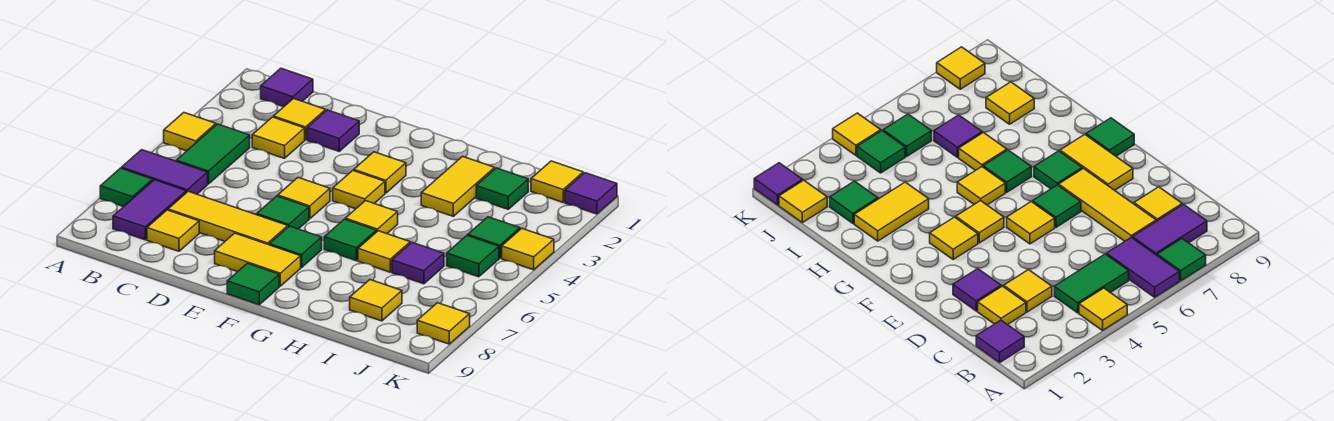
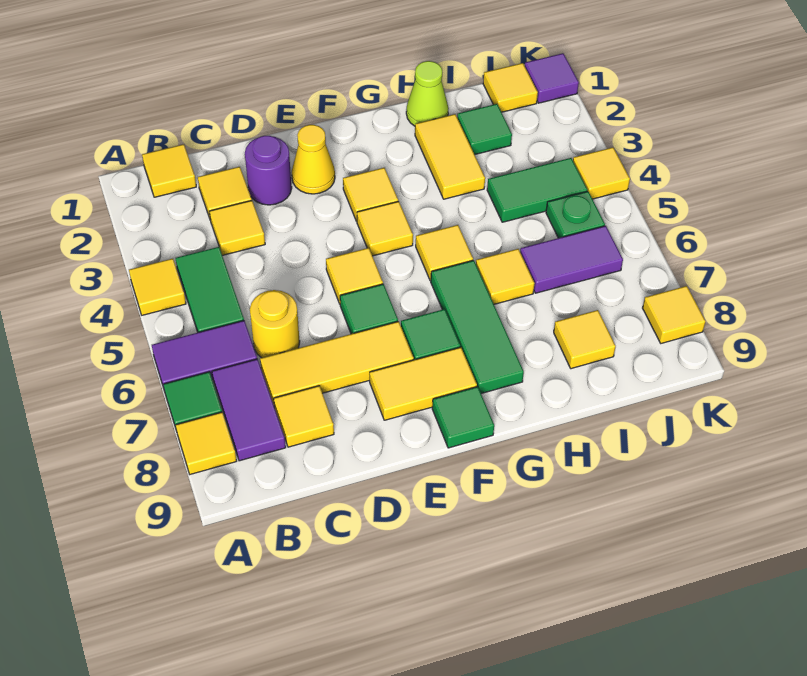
none -> yellow 1x1 tile [176,412,237,474]
purple 1x1 tile [261,68,313,107] -> yellow 1x1 tile [142,144,196,197]
none -> yellow 1x1 round brick [250,290,300,358]
purple 1x1 tile [307,110,359,151] -> purple 1x1 round brick [245,136,292,205]
none -> yellow 1x1 cone [292,125,335,194]
green 1x1 tile [324,219,377,260] -> green 1x3 tile [431,260,524,394]
none -> lime 1x1 cone [406,61,449,126]
purple 1x1 tile [392,242,444,284] -> purple 1x2 tile [520,226,623,293]
green 1x1 tile [468,217,520,258] -> green 1x2 tile [487,158,587,222]
green 1x1 tile [447,235,499,277] -> green 1x1 plate [546,191,605,238]

